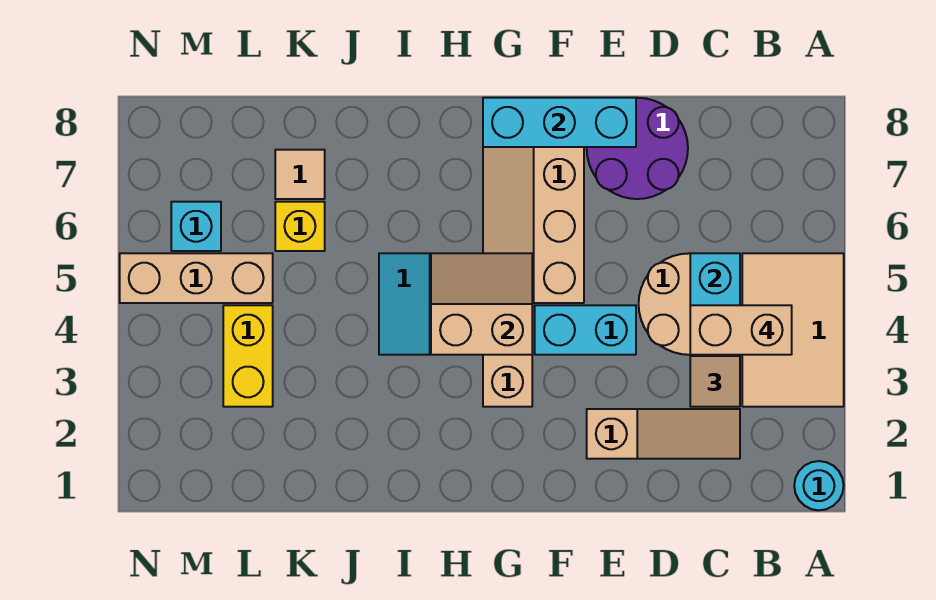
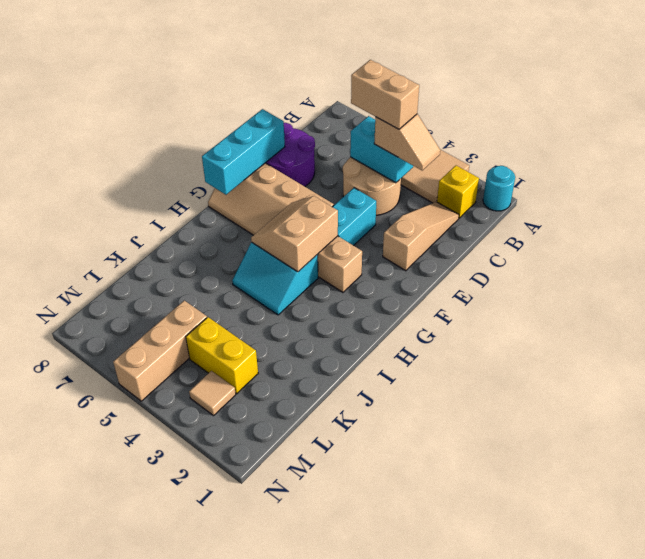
tan 1x2 brick [690,305,792,355] -> tan 1x2 brick turned to [351,60,419,129]
yellow 1x1 brick [275,202,325,251] -> yellow 1x1 brick moved to [437,166,479,218]
tan 1x1 tile [275,150,325,199] -> tan 1x1 tile moved to [189,371,236,416]
cyan 1x1 brick [171,202,221,251] -> none

